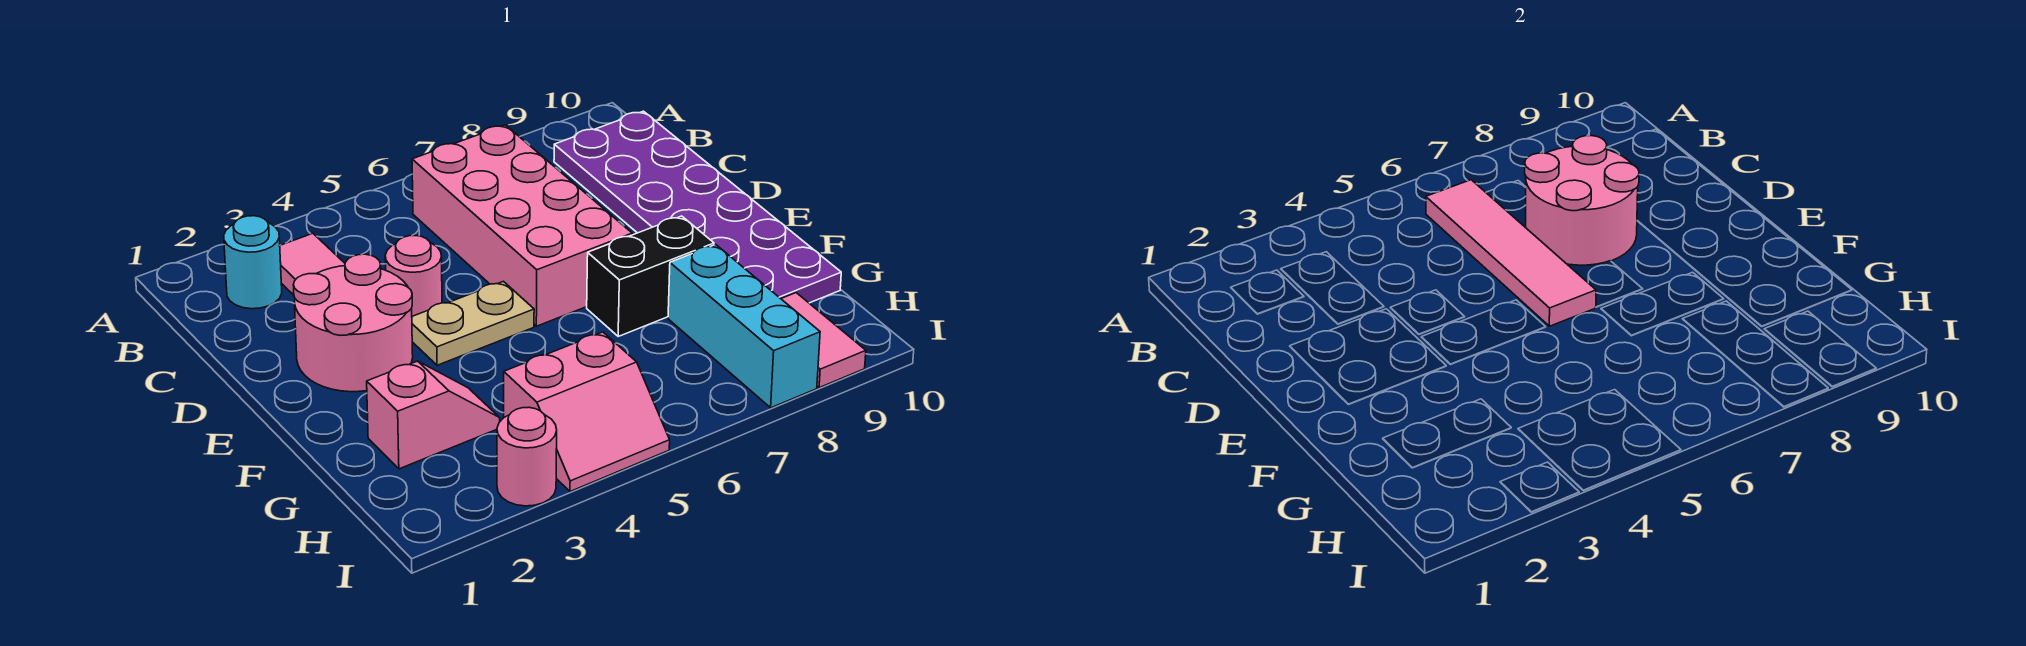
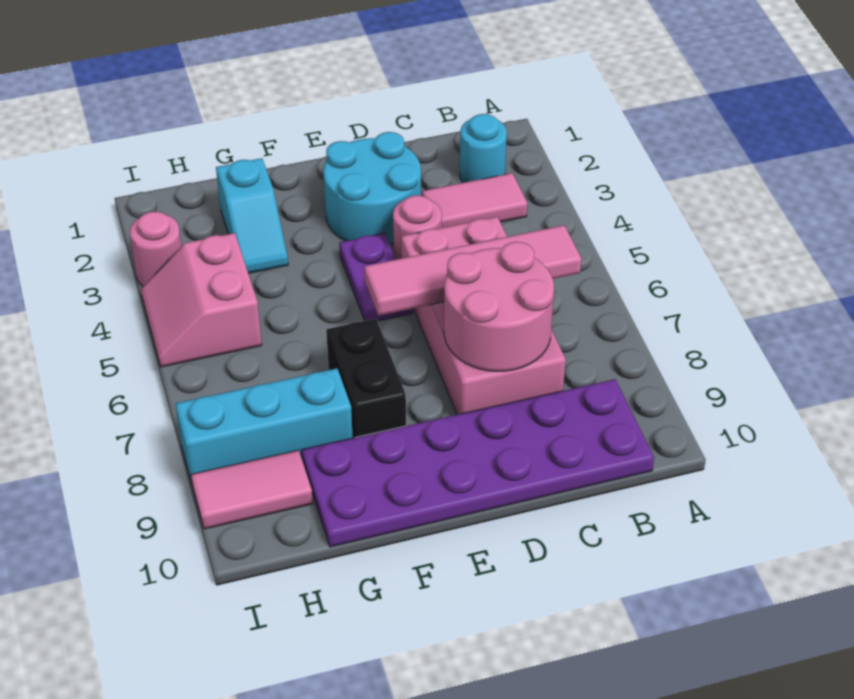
pink 2x4 brick [412,125,632,326] -> pink 2x4 brick turned to [401,217,566,414]
pink 2x2 round brick [293,254,413,392] -> cyan 2x2 round brick [323,132,421,244]
tan 1x2 plate [412,281,534,365] -> purple 1x2 plate [339,233,413,321]
pink 1x2 slope [367,361,500,469] -> cyan 1x2 slope [216,158,288,273]

